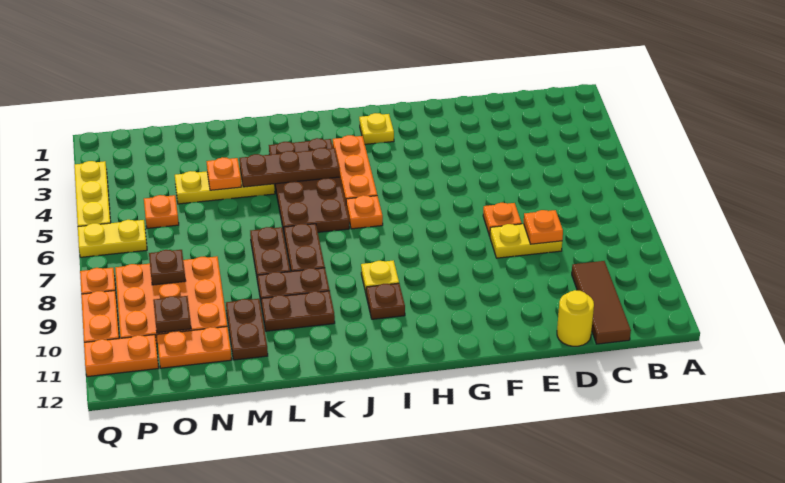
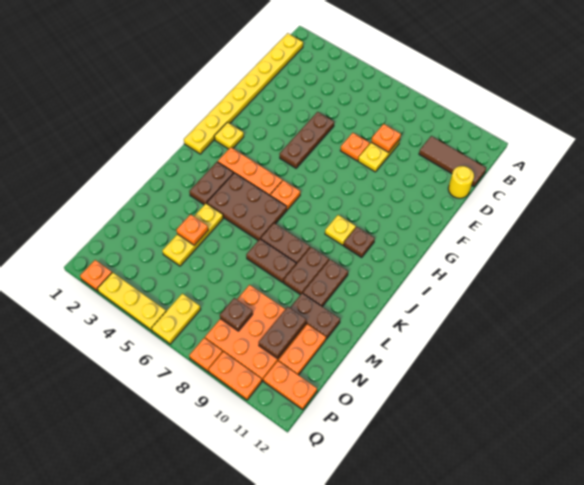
none -> yellow 1x8 plate [184,33,303,154]
brown 1x3 plate [239,148,340,187] -> brown 1x3 plate moved to [280,112,334,168]
orange 1x1 plate [144,195,179,228] -> orange 1x1 plate moved to [80,260,112,291]
brown 1x1 plate [153,296,191,333] -> brown 1x2 plate [259,307,306,359]
orange 1x2 plate [84,335,159,377] -> orange 1x2 plate turned to [263,361,317,410]

